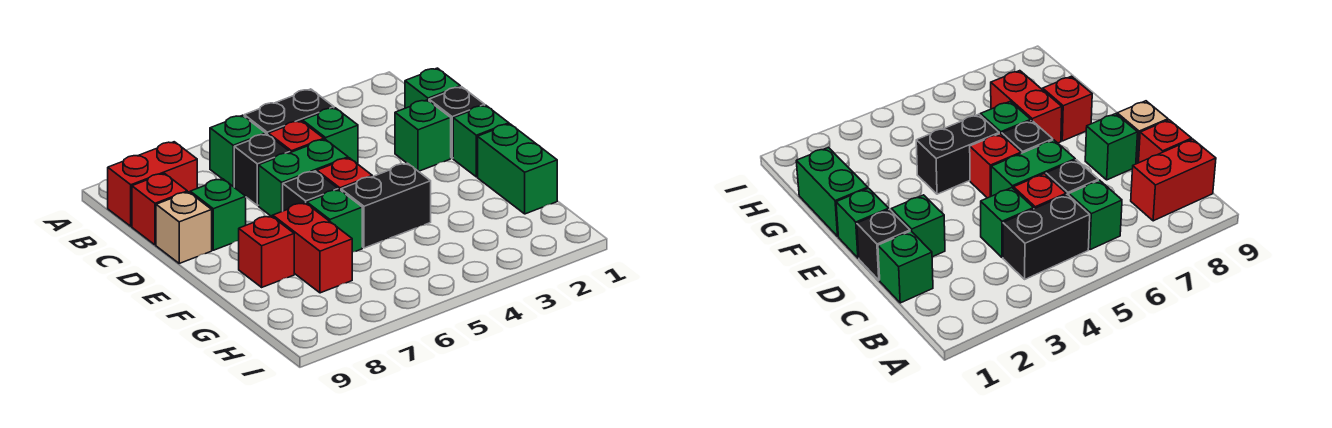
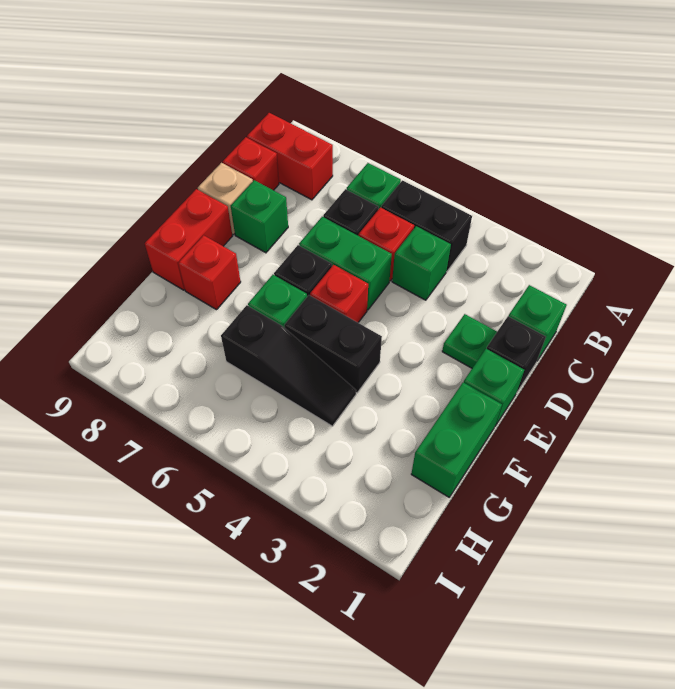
green 1x1 brick [395,100,451,171] -> green 1x1 plate [442,314,497,368]
red 1x2 brick [273,203,352,293] -> red 1x2 brick moved to [145,189,232,290]
none -> black 1x3 slope [221,305,356,426]

